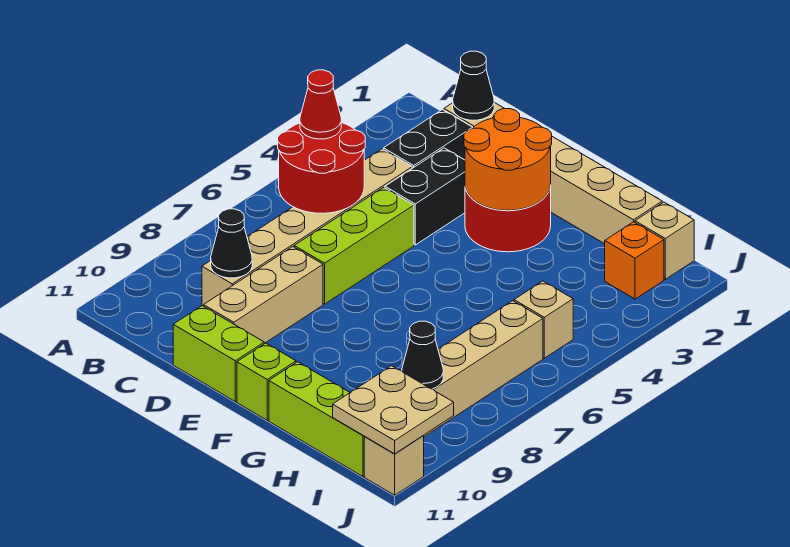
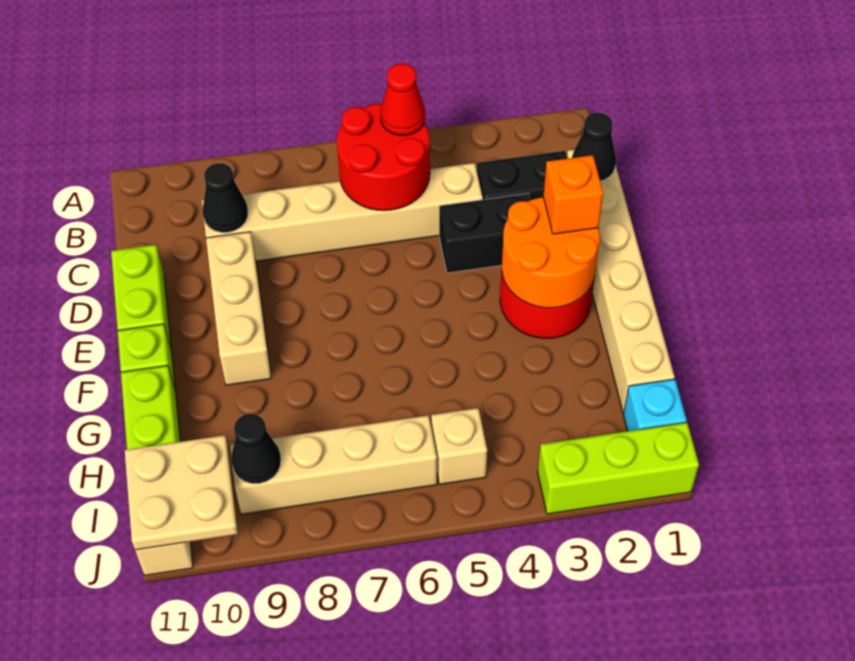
lime 1x3 brick [294,187,414,304] -> lime 1x3 brick moved to [537,422,699,514]
tan 1x3 brick [204,247,323,343] -> tan 1x3 brick turned to [206,232,271,385]
tan 1x1 brick [635,202,694,279] -> cyan 1x1 brick [623,379,687,431]
orange 1x1 brick [605,222,664,299] -> orange 1x1 brick moved to [543,155,603,234]

